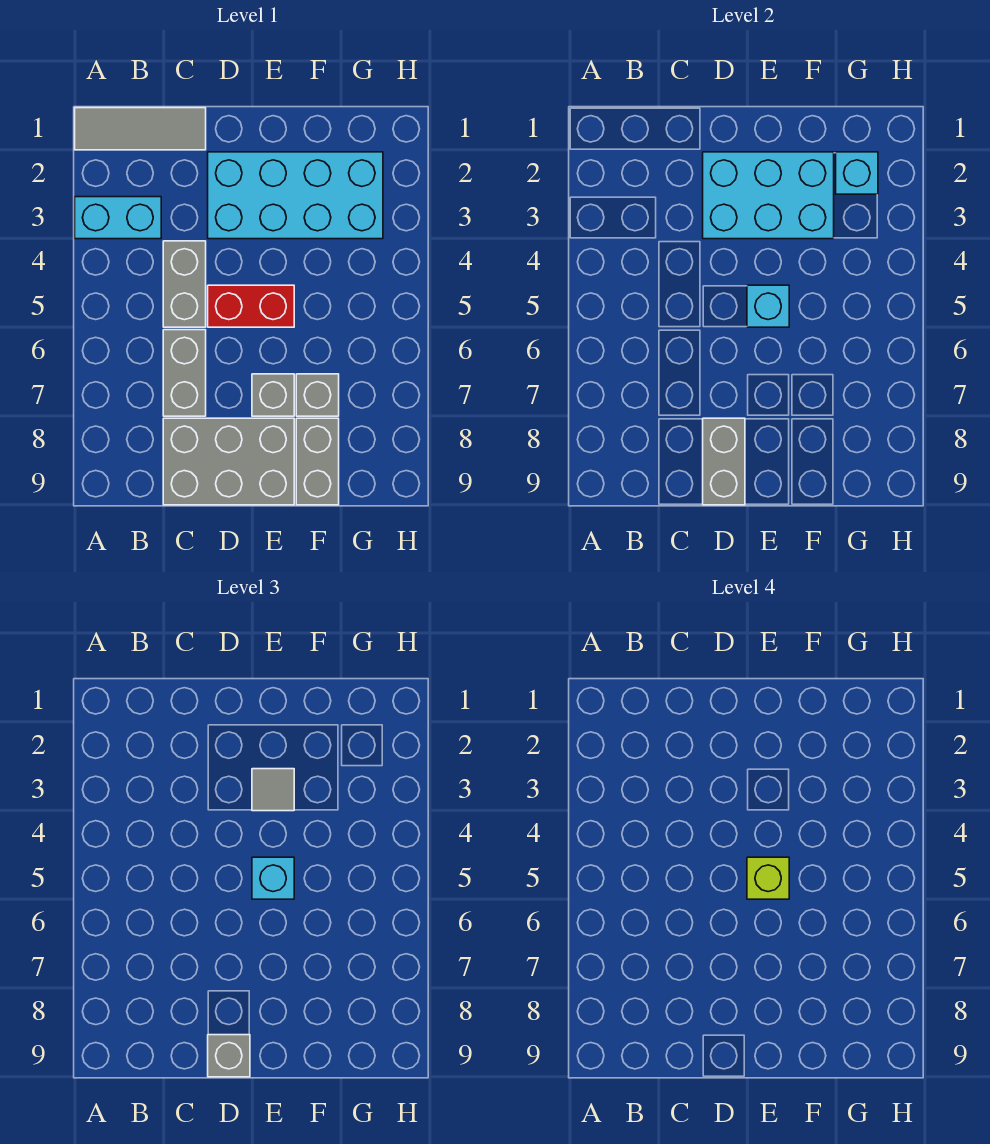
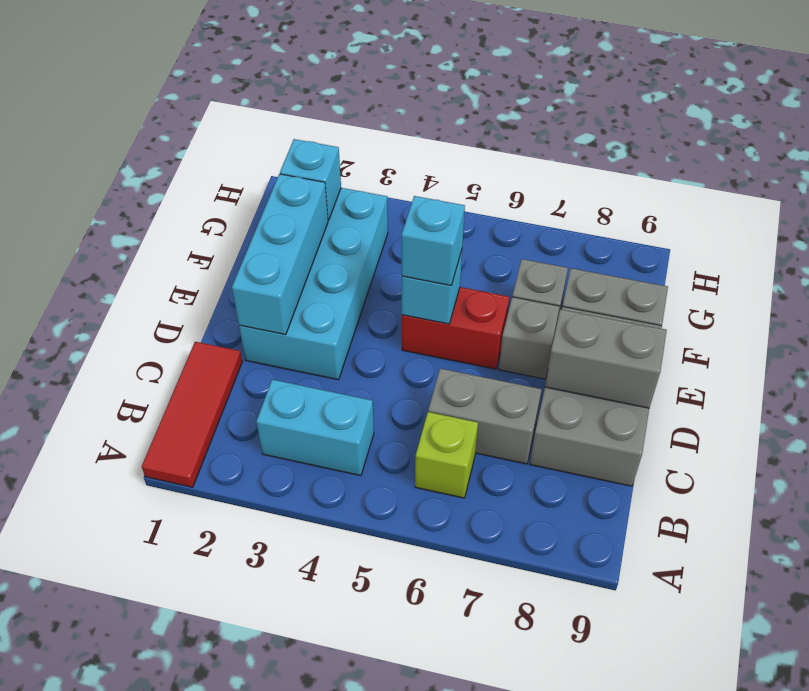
grey 1x3 tile [75,108,206,150] -> red 1x3 tile [142,342,242,487]
cyan 1x2 brick [75,197,161,239] -> cyan 1x2 brick turned to [256,380,374,476]
grey 1x2 brick [163,241,206,327] -> none
cyan 2x3 brick [703,152,834,239] -> cyan 1x3 brick [232,174,328,335]
red 1x2 brick [208,285,294,327] -> red 1x2 brick turned to [402,287,509,369]
grey 1x1 brick [208,1035,250,1077] -> none
grey 1x1 tile [252,769,294,811] -> none
lime 1x1 brick [747,857,789,899] -> lime 1x1 brick moved to [415,412,478,498]

